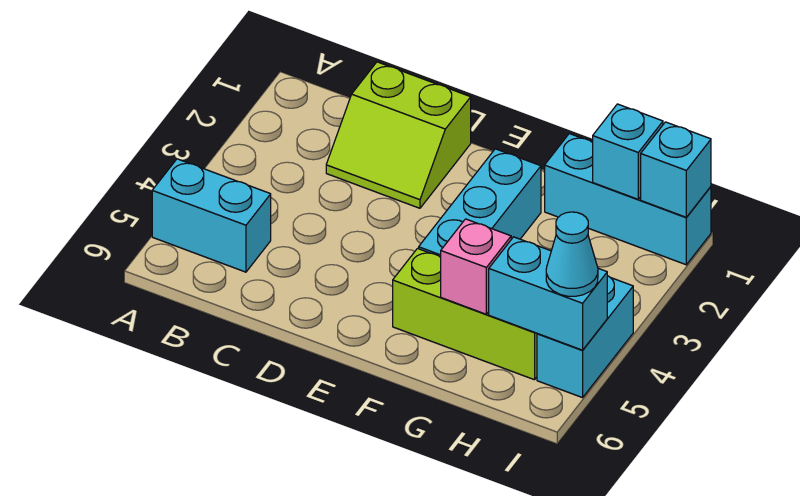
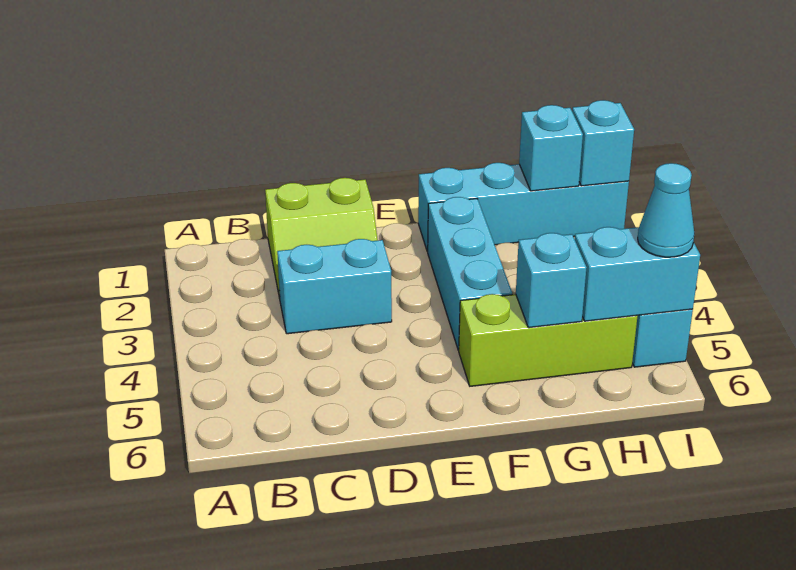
cyan 1x2 brick [152,159,271,272] -> cyan 1x2 brick moved to [277,239,392,334]
cyan 1x3 brick [545,134,711,265] -> cyan 1x4 brick [418,163,629,252]
pink 1x1 brick [441,219,511,314] -> cyan 1x1 brick [516,233,587,328]

